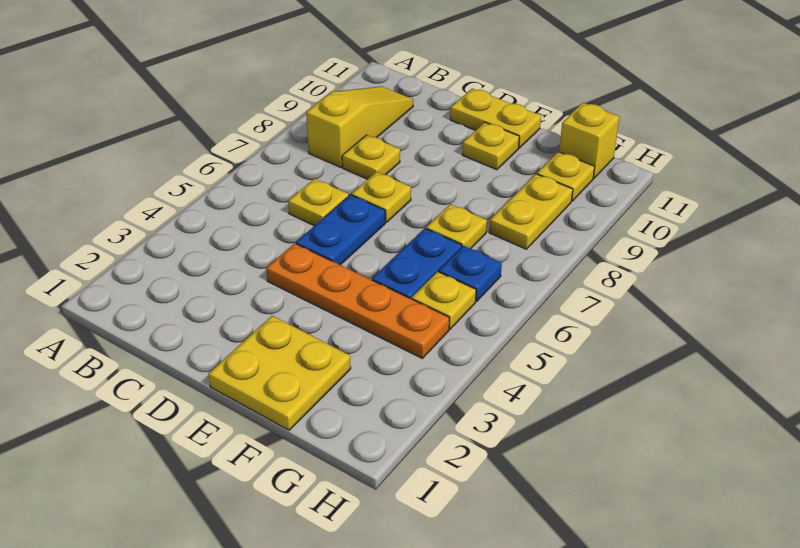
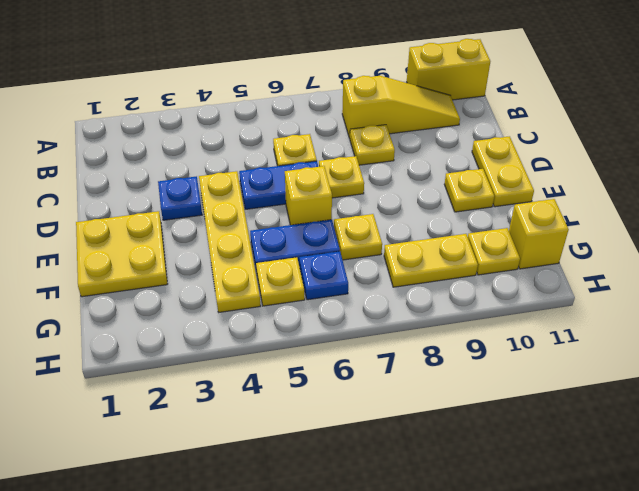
none -> yellow 1x2 brick [407,39,490,100]
none -> blue 1x1 plate [158,176,202,220]
orange 1x4 plate [266,243,449,358] -> yellow 1x4 plate [199,171,261,312]
none -> yellow 1x1 brick [285,166,332,225]

